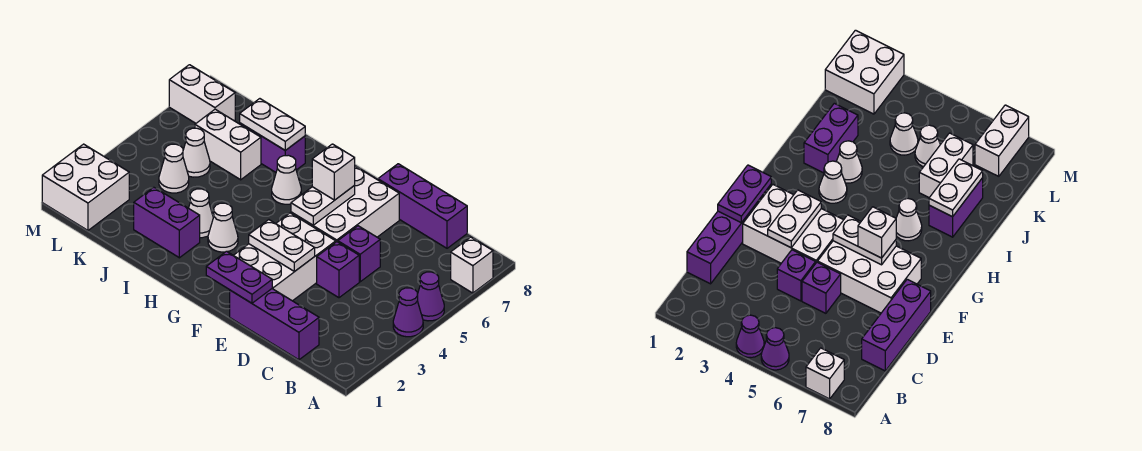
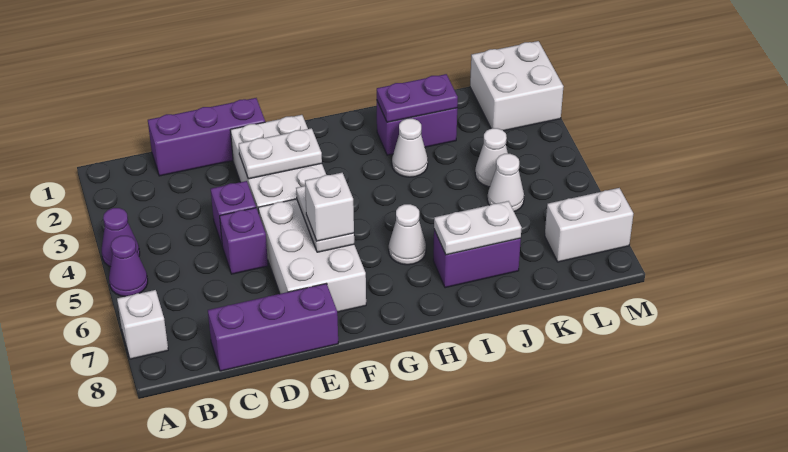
purple 1x2 plate [206,251,272,303] -> purple 1x2 plate moved to [377,74,458,122]
white 1x1 cone [208,203,238,252] -> none
white 1x2 brick [195,109,261,180] -> none

